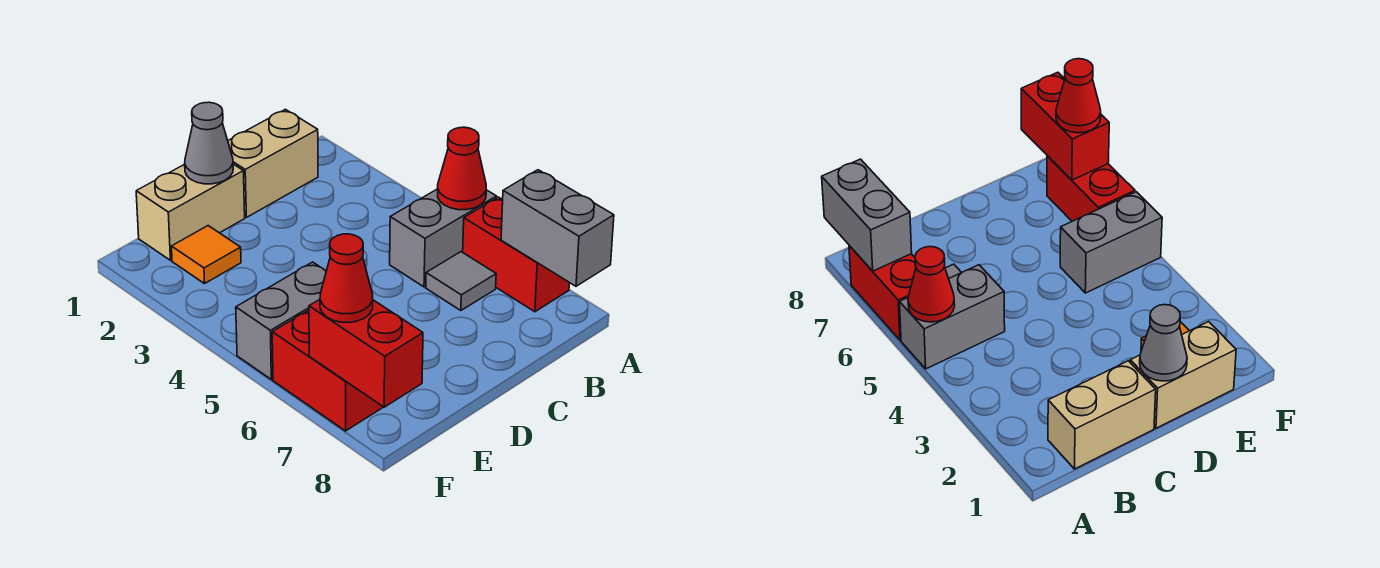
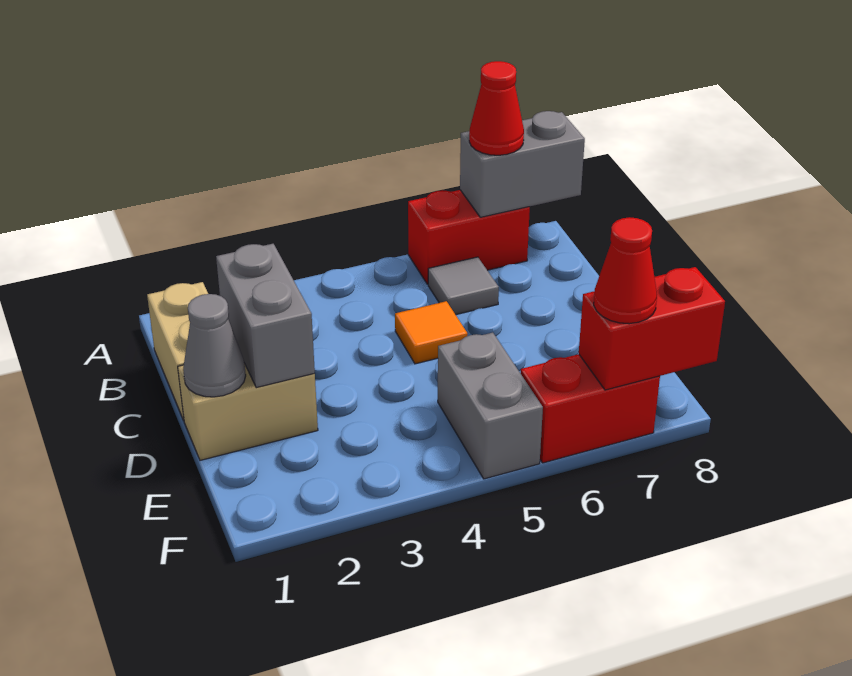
grey 1x2 brick [390,189,496,287] -> grey 1x2 brick moved to [216,244,315,388]
red 1x1 cone [438,127,486,210] -> red 1x1 cone moved to [469,61,524,155]
tan 1x2 brick [136,164,245,260] -> tan 1x2 brick turned to [178,363,318,460]
orange 1x1 tile [171,226,241,284] -> orange 1x1 tile moved to [395,301,468,364]

